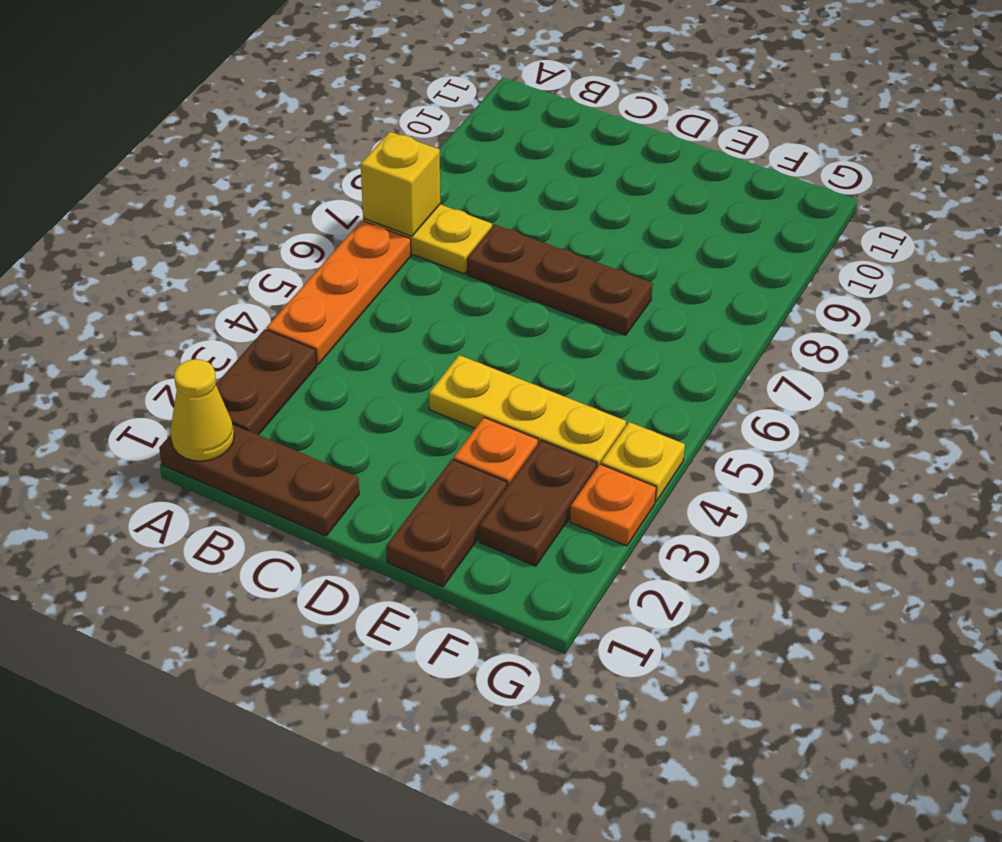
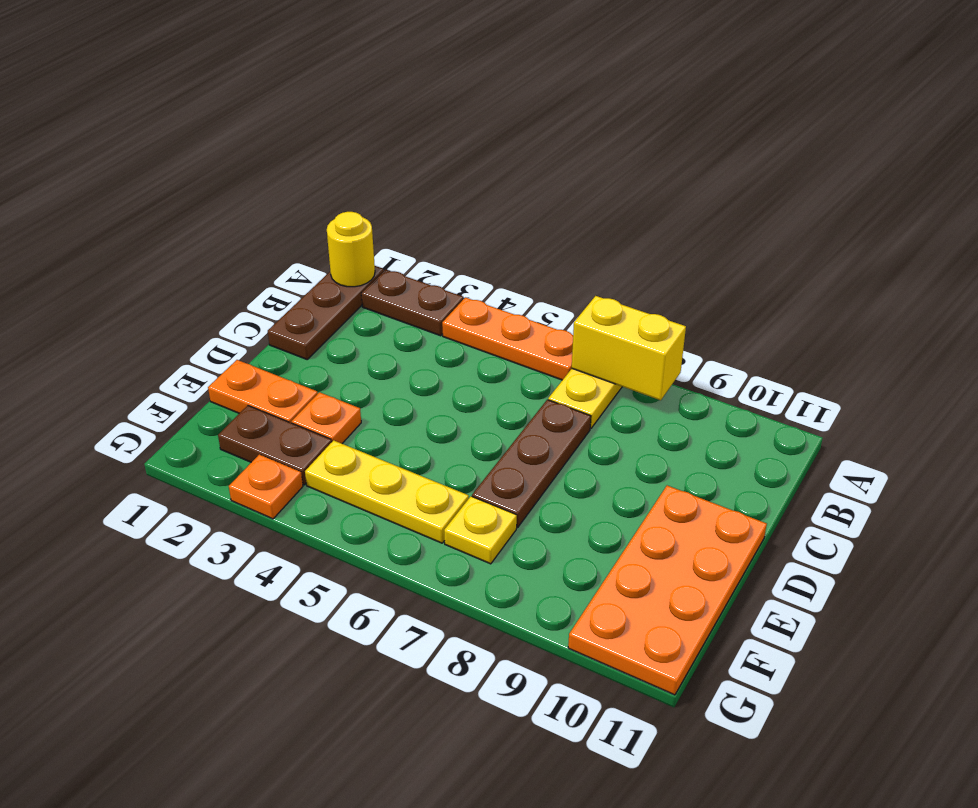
yellow 1x1 cone [170,359,234,461] -> yellow 1x1 round brick [327,212,375,287]
yellow 1x1 brick [361,132,440,236] -> yellow 1x2 brick [572,296,686,400]
yellow 1x3 plate [429,355,626,467] -> yellow 1x3 plate turned to [305,440,469,543]
none -> orange 2x4 plate [568,485,767,695]
brown 1x2 plate [386,459,507,587] -> orange 1x2 plate [208,360,318,423]
yellow 1x1 plate [601,422,685,501] -> yellow 1x1 plate moved to [444,496,517,564]

